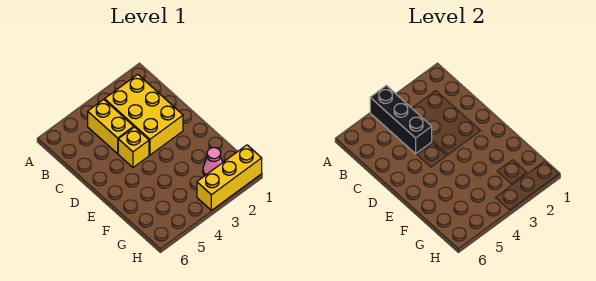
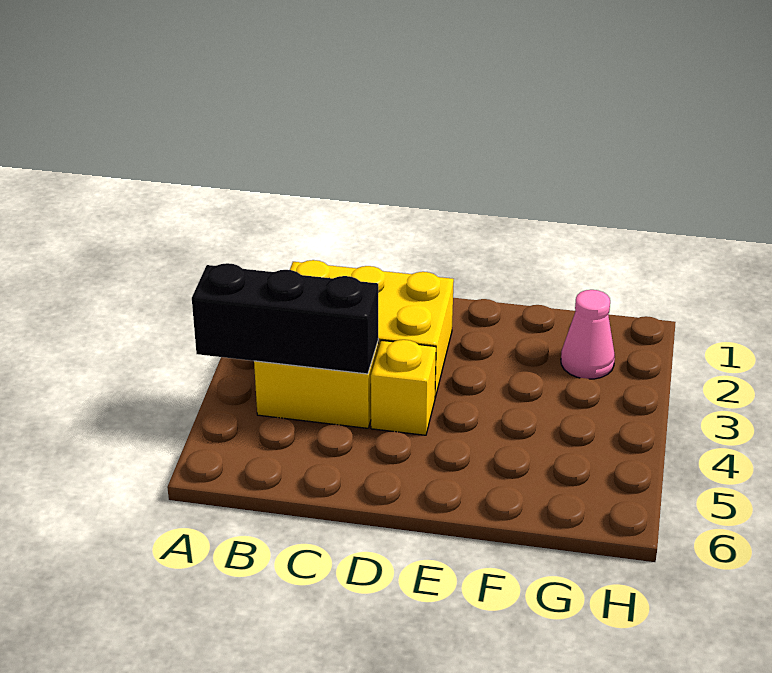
yellow 1x3 brick [197,145,262,210] -> none

